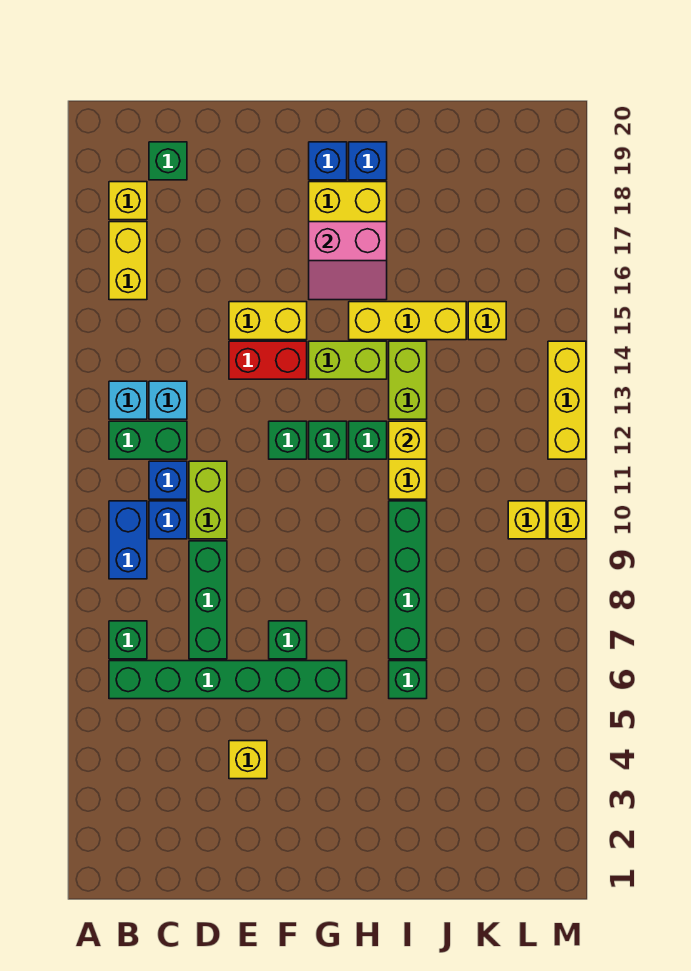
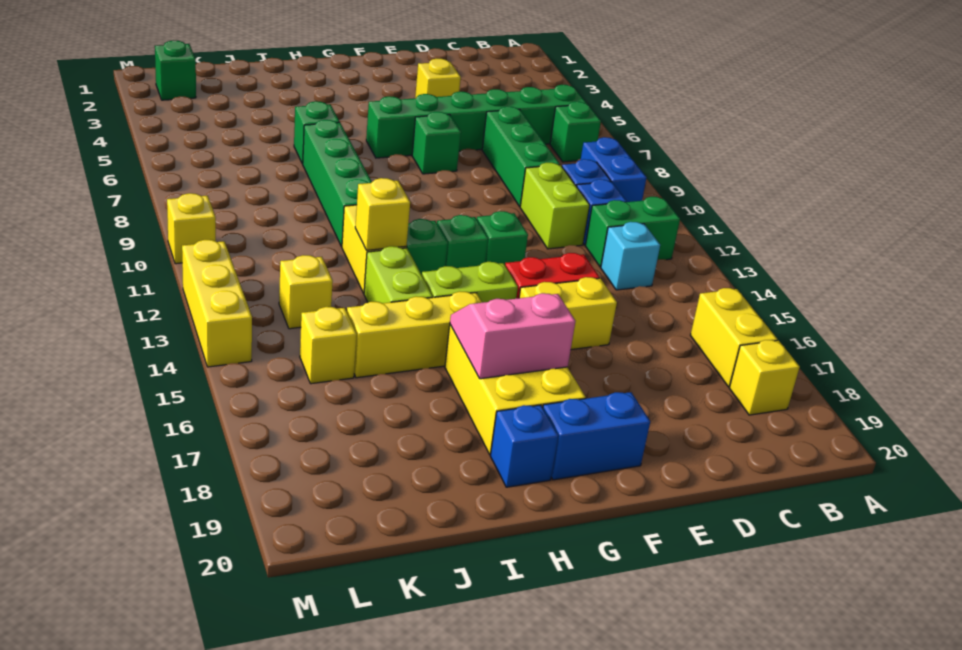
cyan 1x1 brick [109,381,147,419] -> none
green 1x1 brick [149,142,187,180] -> green 1x1 brick moved to [155,40,196,100]
blue 1x1 brick [309,142,347,180] -> blue 1x2 brick [543,392,650,480]
yellow 1x1 brick [508,501,546,539] -> yellow 1x1 brick moved to [279,255,333,329]

